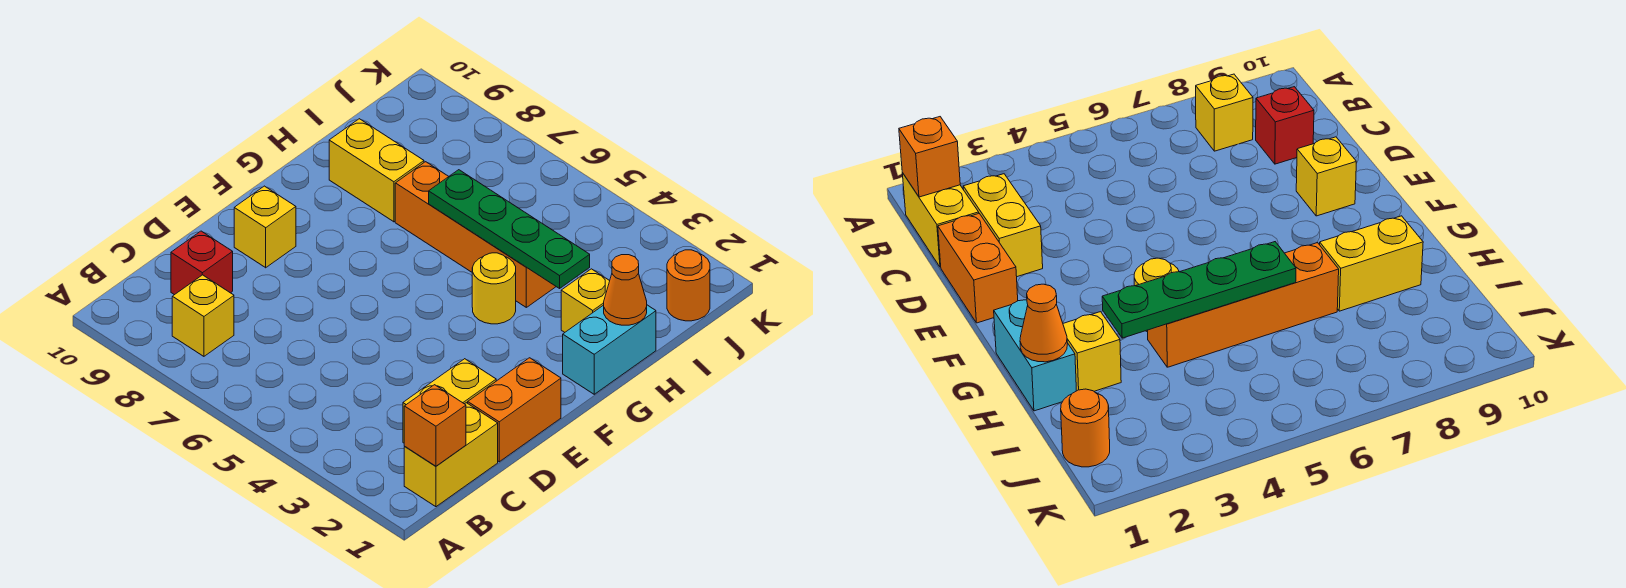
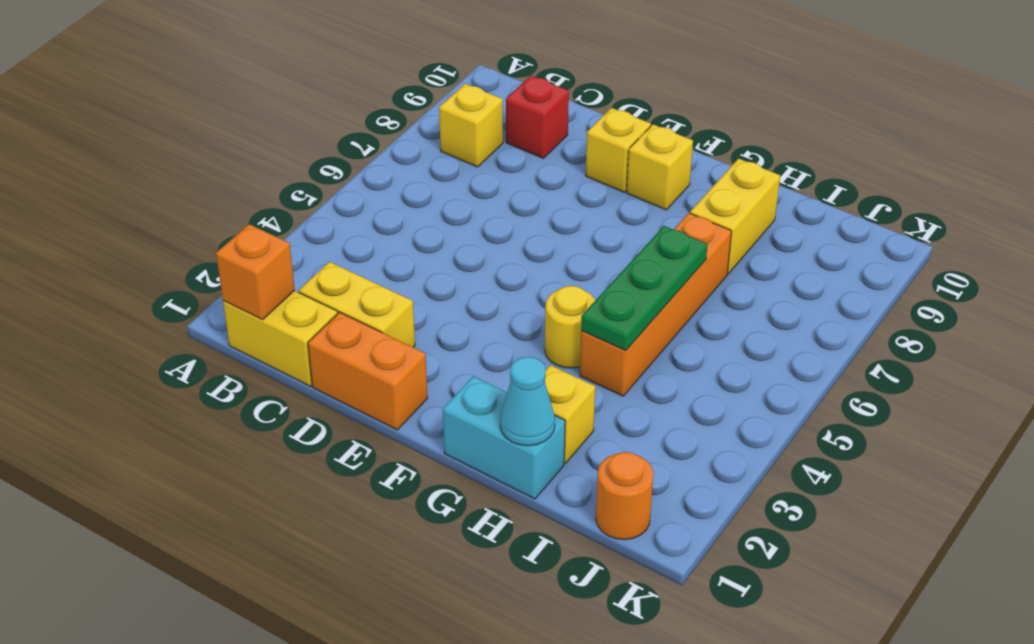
none -> yellow 1x1 brick [627,124,693,210]
orange 1x1 cone [604,255,647,325] -> cyan 1x1 cone [500,357,555,446]
green 1x4 plate [429,170,590,288] -> green 1x3 plate [581,226,707,351]

